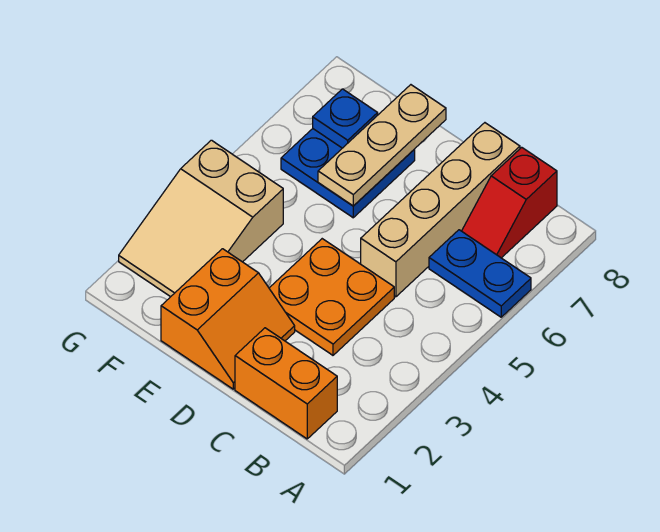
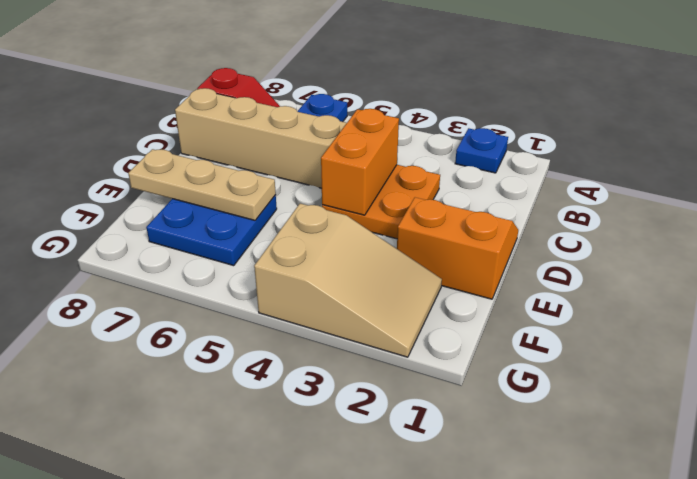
orange 1x2 brick [235,328,337,439] -> orange 1x2 brick moved to [321,109,399,215]
blue 1x1 plate [313,89,378,148] -> blue 1x1 plate moved to [455,128,508,173]

